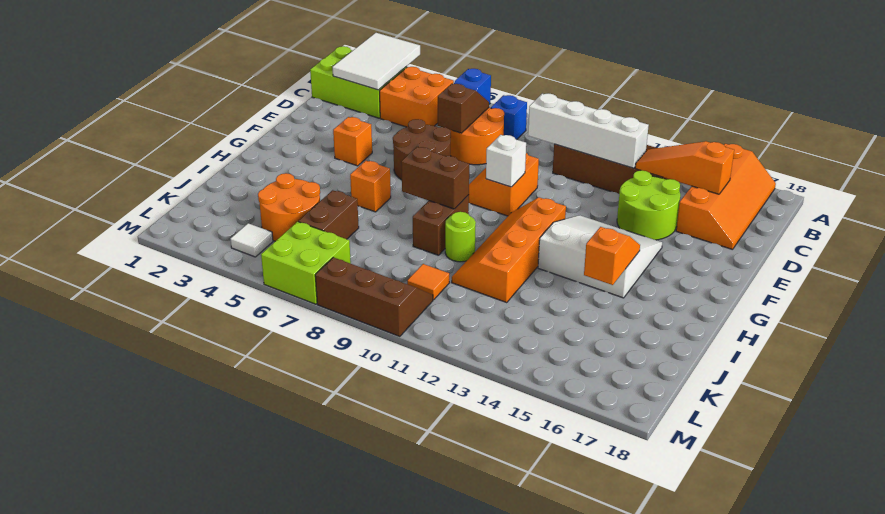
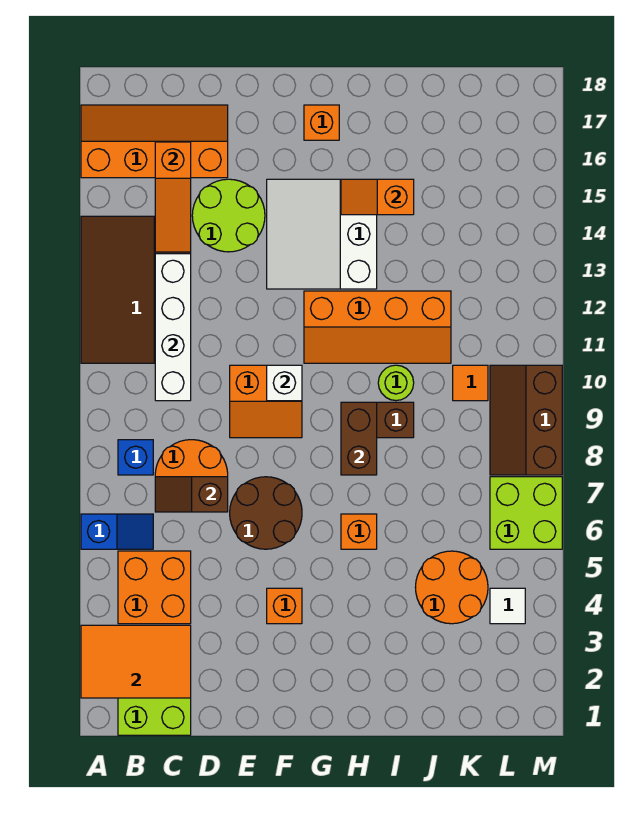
white 2x3 tile [333,33,420,90] -> orange 2x3 tile [81,625,191,698]
none -> orange 1x1 brick [304,105,339,140]
brown 1x2 brick [298,190,359,239] -> none

